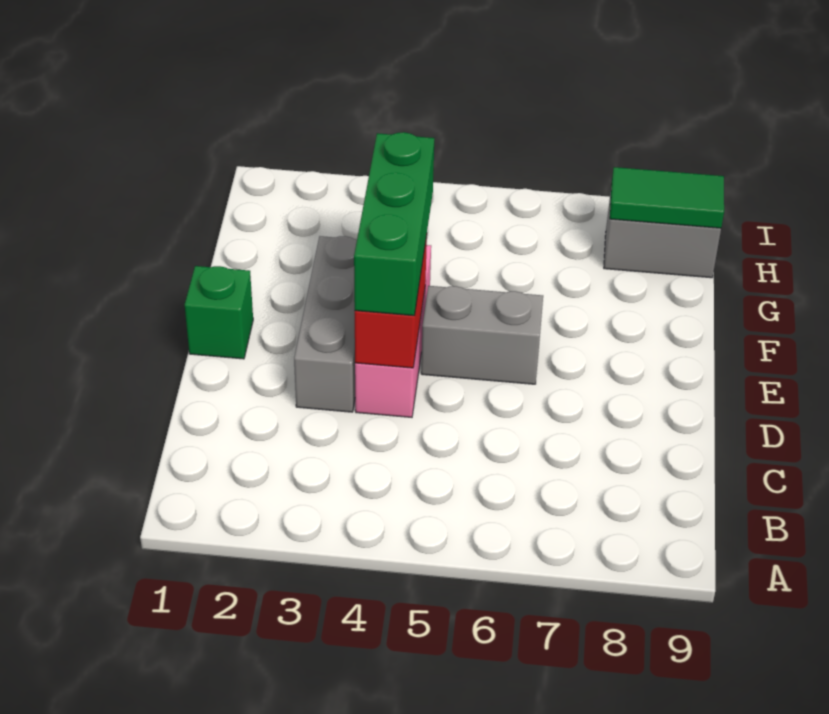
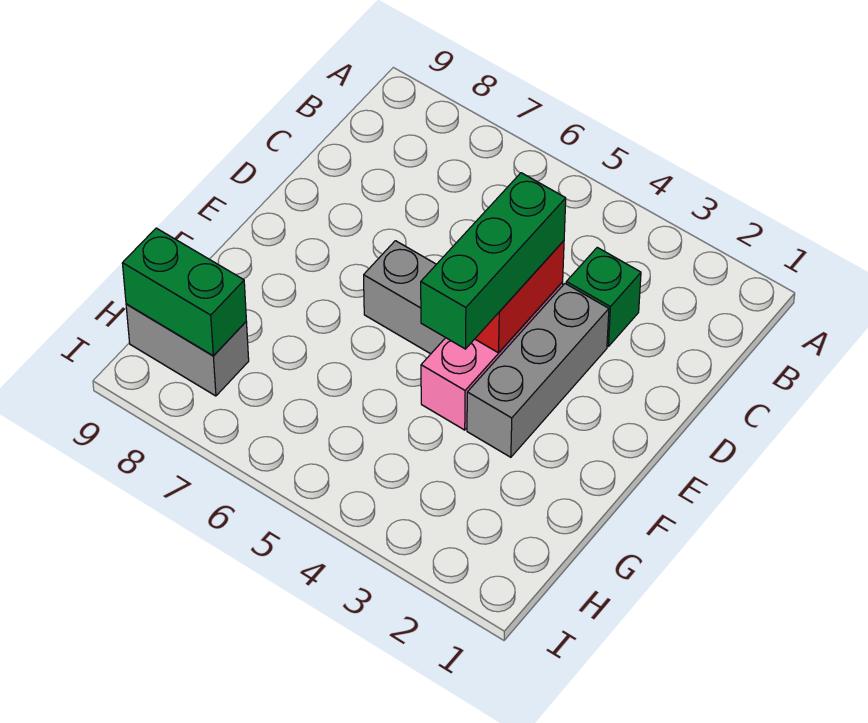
green 1x1 brick [185,266,253,359] -> green 1x1 brick moved to [566,247,641,346]
green 1x2 tile [610,167,724,228] -> green 1x2 brick [122,228,246,356]

